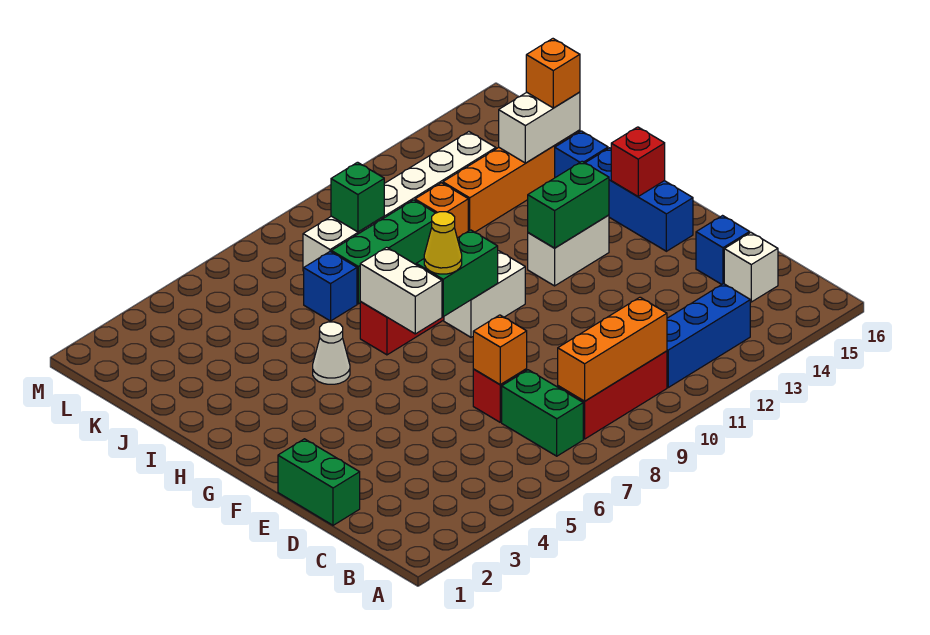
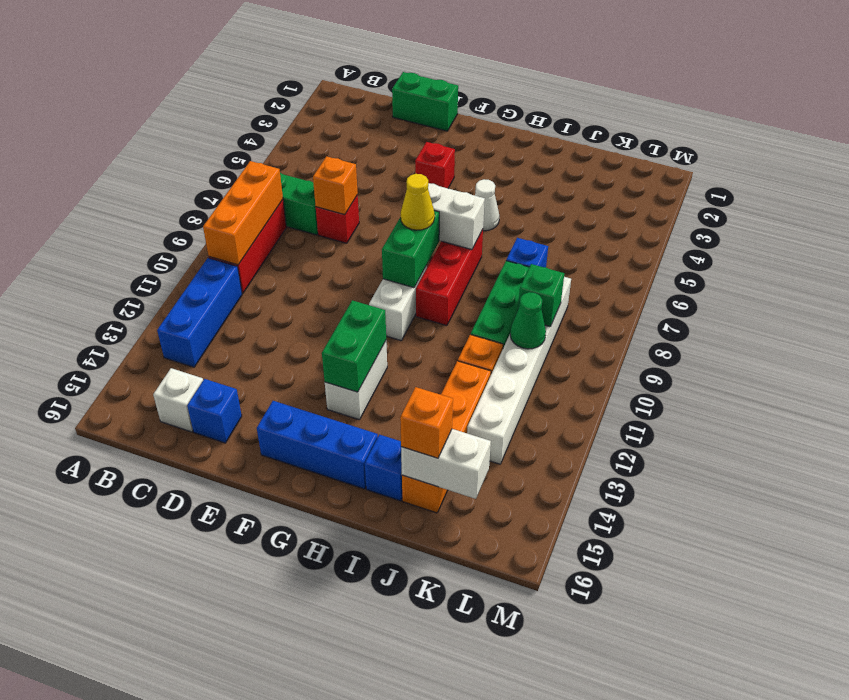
red 1x1 brick [611,127,665,196] -> red 1x1 brick moved to [415,142,455,188]
white 1x2 brick [499,92,580,163] -> white 1x2 brick turned to [401,429,491,499]
none -> green 1x1 cone [510,292,546,349]

